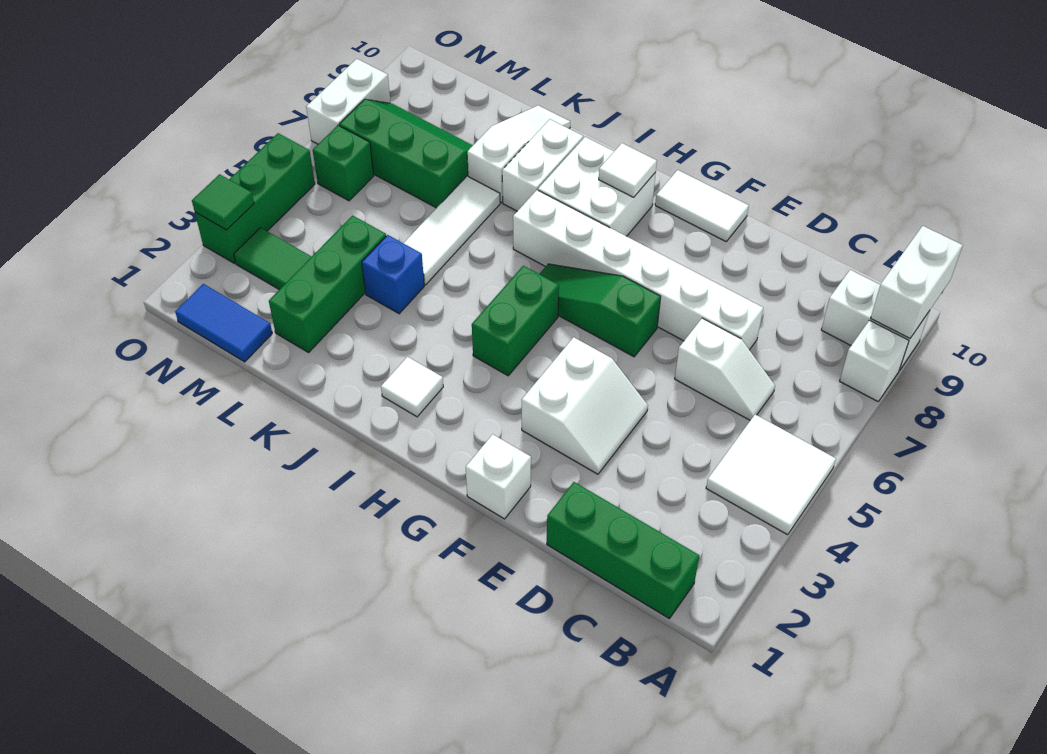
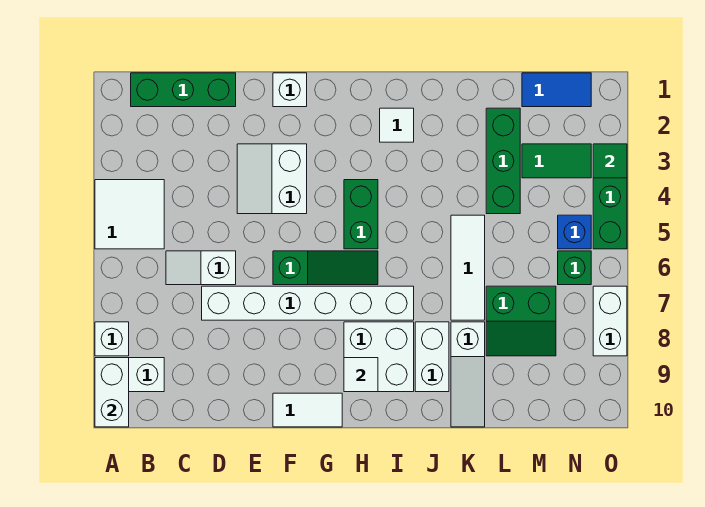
blue 1x1 brick [362,235,424,314] -> blue 1x1 brick moved to [558,215,591,249]
green 2x3 slope [339,99,473,208] -> green 2x2 slope [486,286,556,356]

